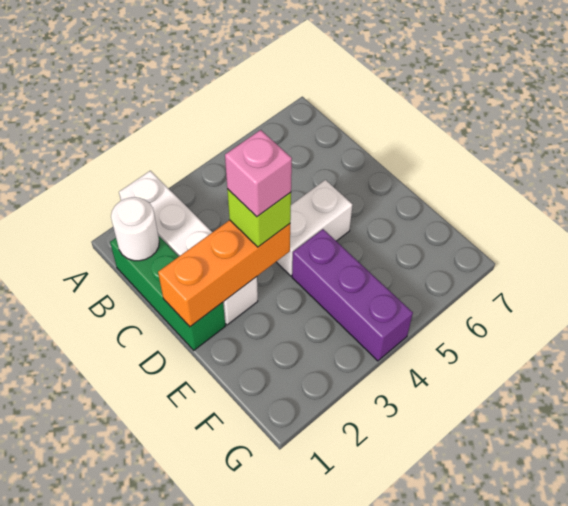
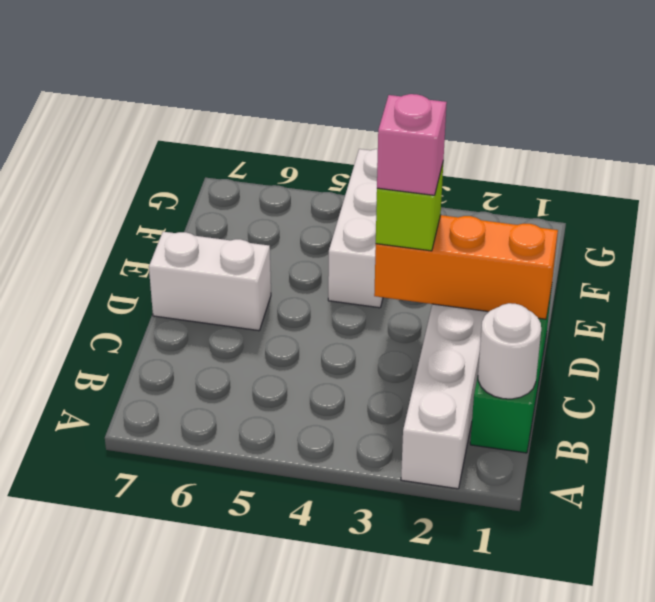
white 1x2 brick [276,180,352,276] -> white 1x2 brick moved to [149,232,271,331]
purple 1x3 brick [292,229,413,361] -> white 1x3 brick [328,149,383,308]

